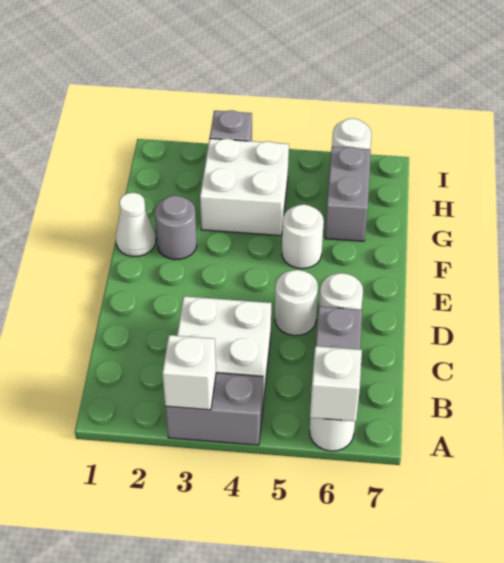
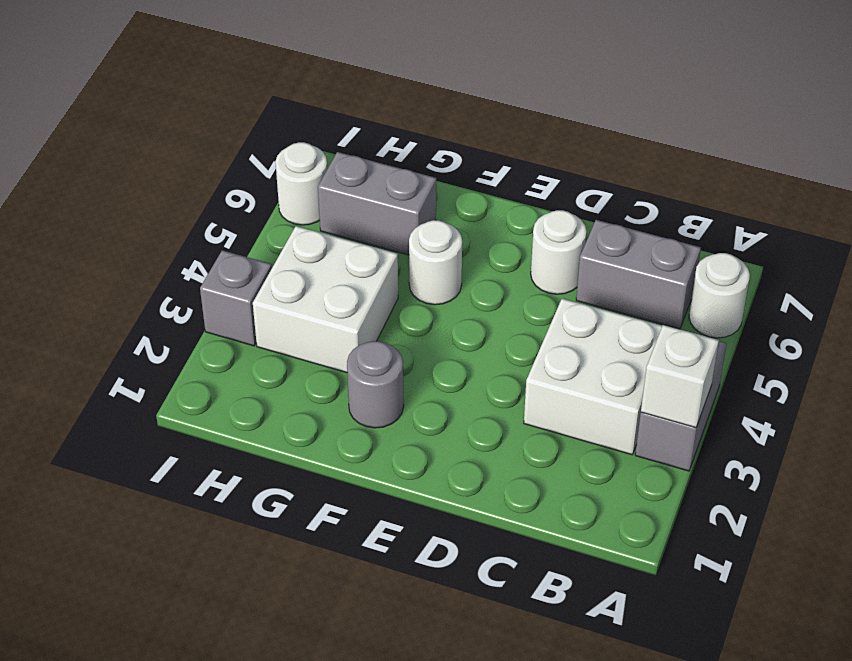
white 1x1 brick [310,346,362,421] -> none
white 1x1 round brick [275,270,318,336] -> none
white 1x1 cone [116,193,156,256] -> none

